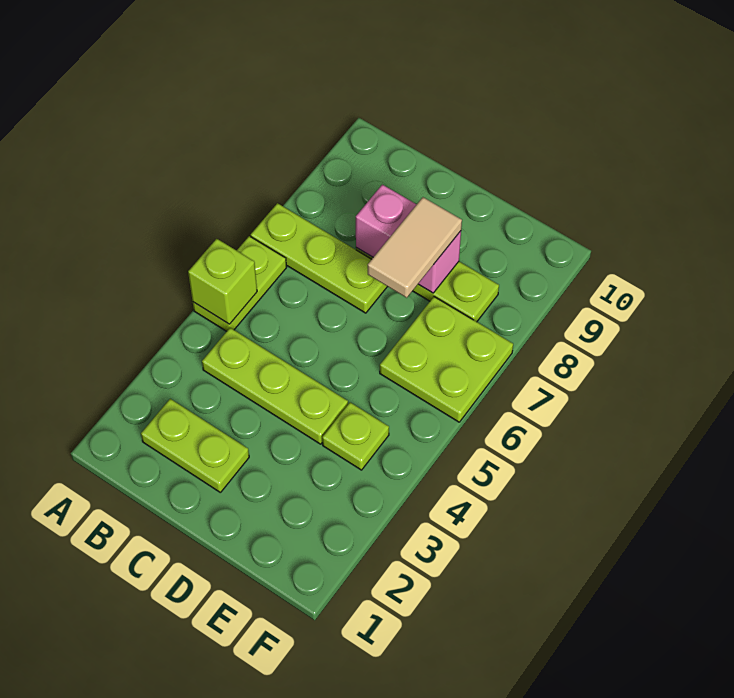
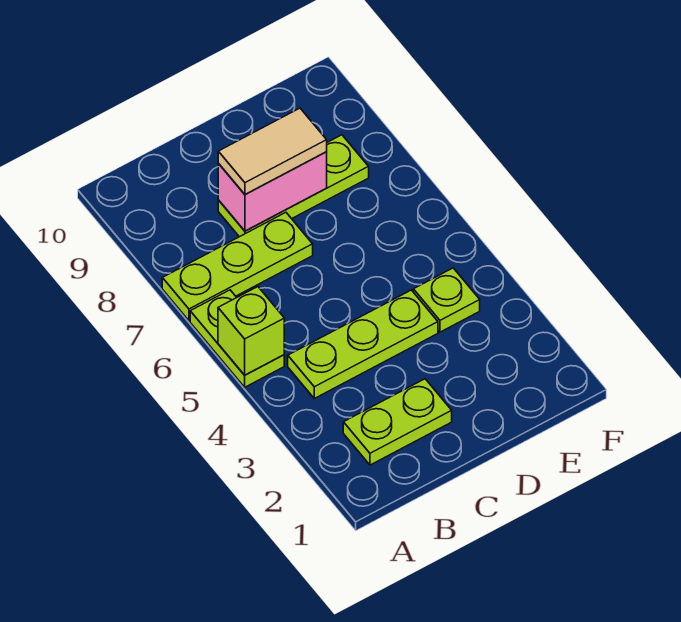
tan 1x2 tile [368,197,462,298] -> tan 1x2 tile turned to [218,108,327,195]
lime 2x2 plate [380,297,513,422] -> none

